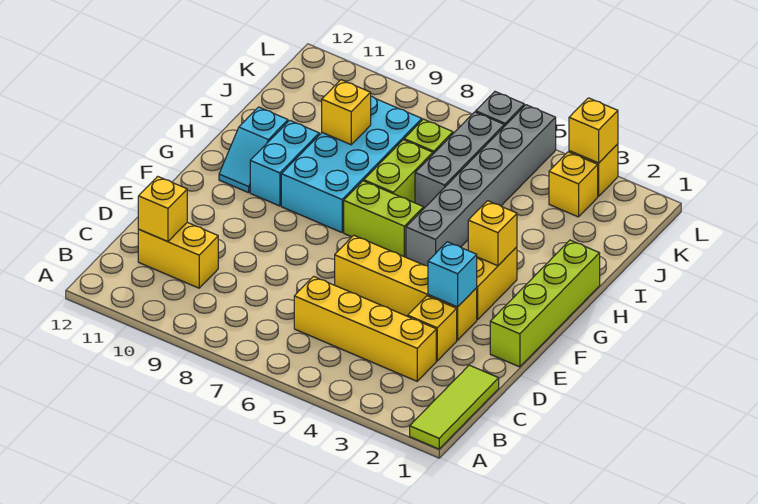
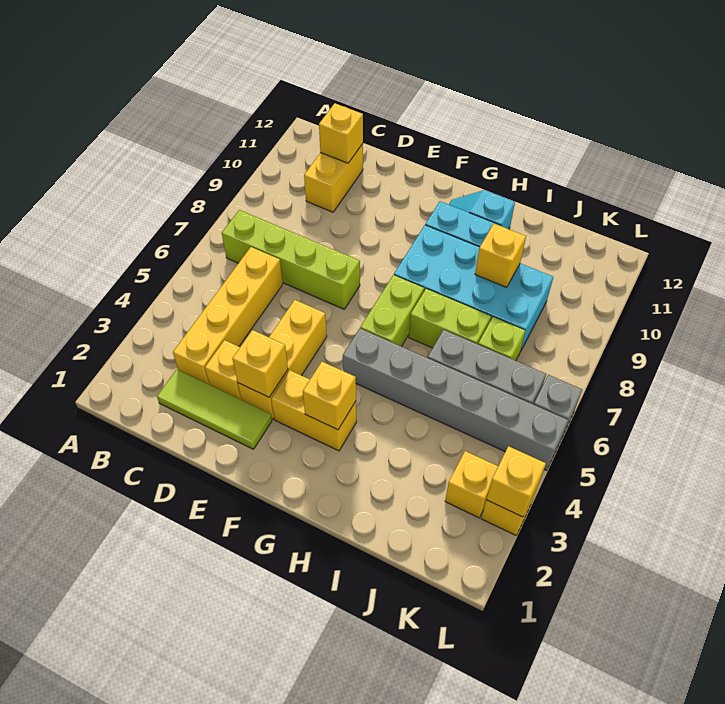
lime 1x3 tile [410,365,499,449] -> lime 1x3 tile moved to [157,369,272,449]
lime 1x4 brick [490,240,600,367] -> lime 1x4 brick moved to [222,210,360,309]
yellow 1x4 brick [335,235,477,340] -> yellow 1x3 brick [238,300,327,419]
cyan 1x1 brick [428,242,477,307] -> yellow 1x1 brick [232,330,288,397]

